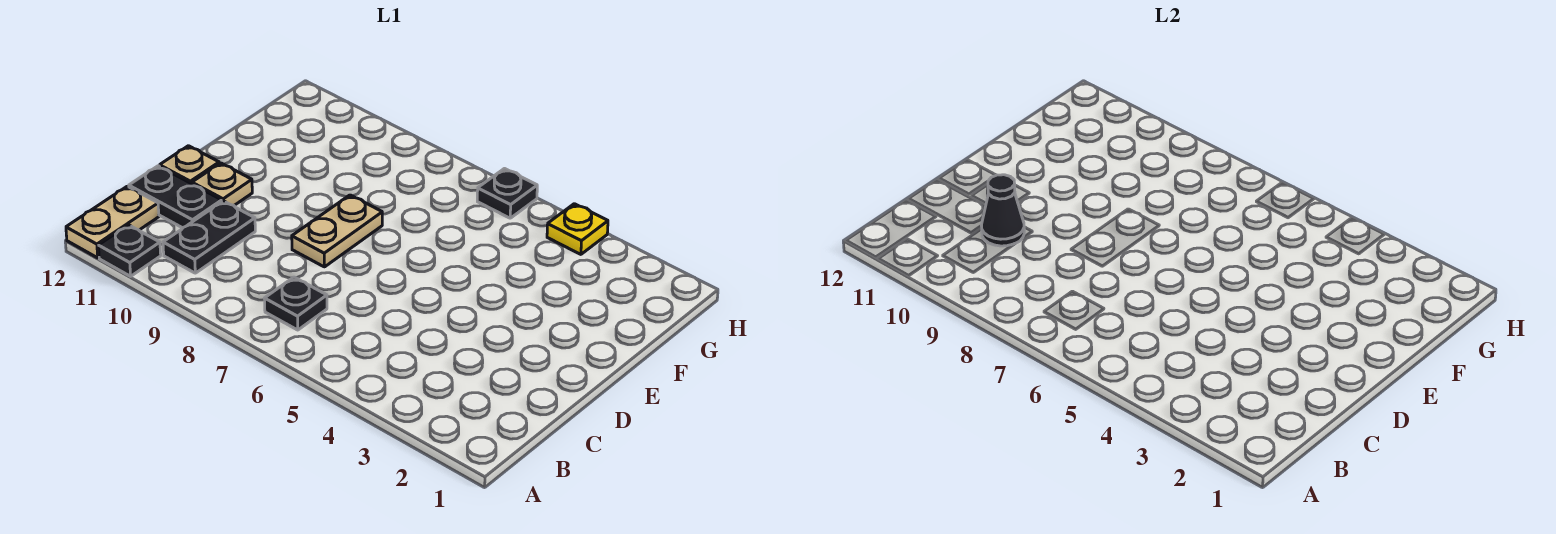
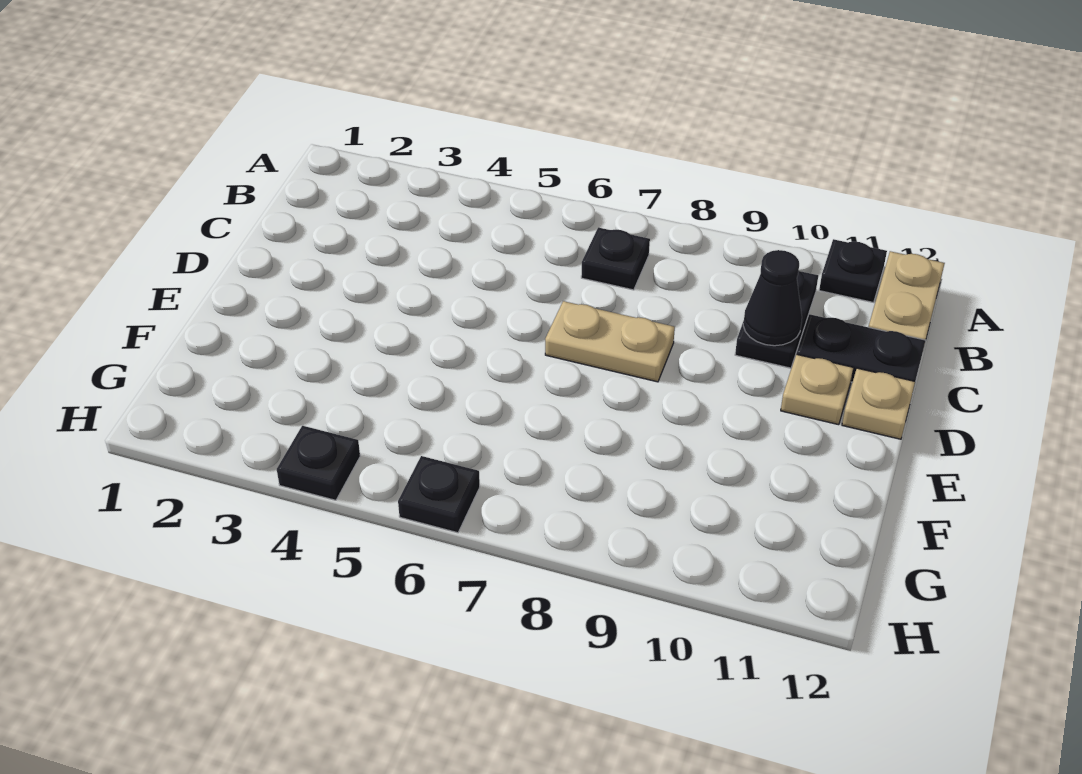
tan 1x2 plate [292,195,382,267] -> tan 1x2 plate turned to [545,301,675,382]
yellow 1x1 plate [547,204,608,254] -> black 1x1 plate [277,426,360,500]

